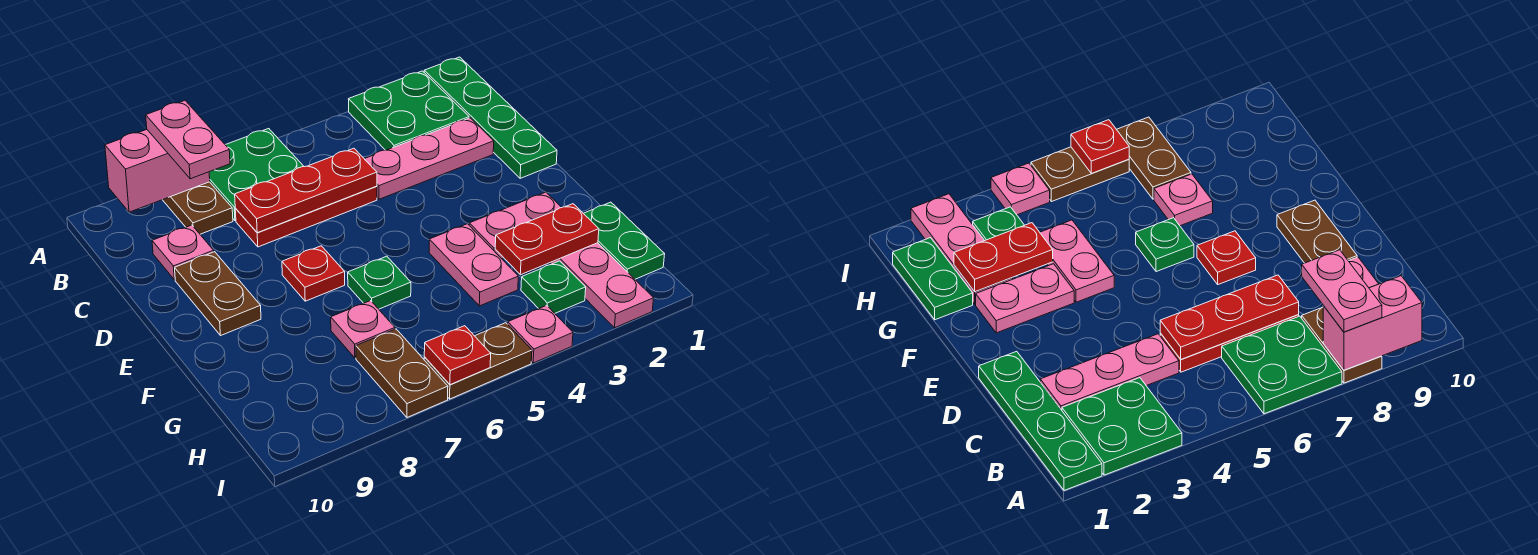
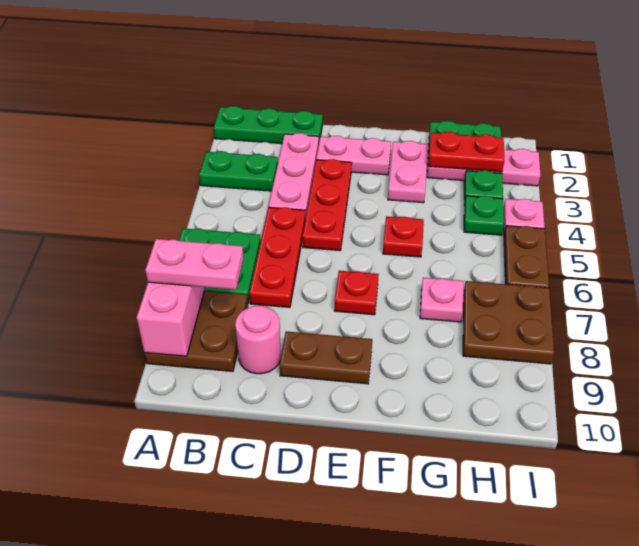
green 1x4 plate [424,57,557,178] -> green 1x3 plate [214,106,323,144]
green 2x2 plate [349,71,469,150] -> green 1x2 plate [199,151,278,191]
brown 1x2 plate [163,182,233,234] -> brown 2x2 plate [145,291,248,371]
red 1x3 plate [235,148,377,233] -> red 1x3 plate moved to [303,159,352,251]
pink 1x1 plate [152,225,214,280] -> pink 1x1 round brick [235,306,281,374]
pink 1x2 plate [429,224,518,306] -> pink 1x2 plate moved to [316,136,391,175]
green 1x1 plate [348,256,411,309] -> green 1x1 plate moved to [464,196,504,235]
red 1x2 plate [495,204,599,275] -> red 1x2 plate turned to [428,132,504,172]
brown 1x2 plate [356,329,448,417] -> brown 2x2 plate [463,281,554,364]
red 1x1 plate [424,326,491,385] -> red 1x1 plate moved to [383,216,424,257]

